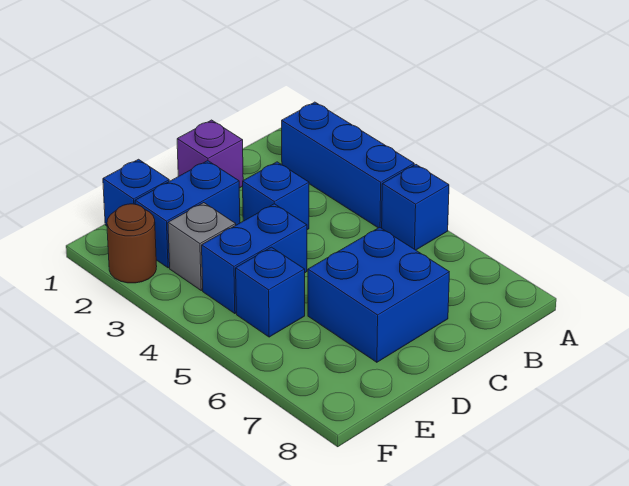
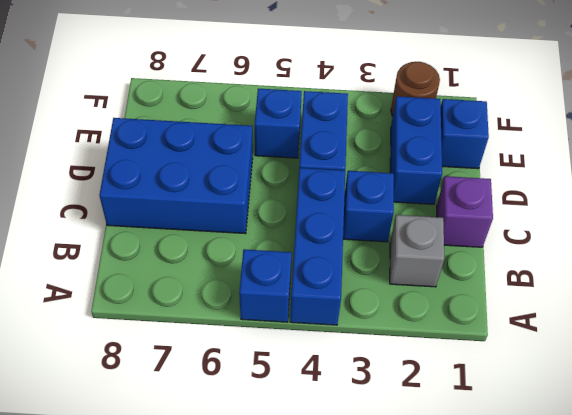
blue 1x3 brick [282,102,414,228] -> blue 1x3 brick turned to [290,168,345,325]
blue 2x2 brick [308,227,449,362] -> blue 2x3 brick [99,118,253,234]
grey 1x1 brick [168,203,236,290] -> grey 1x1 brick moved to [390,215,444,287]

